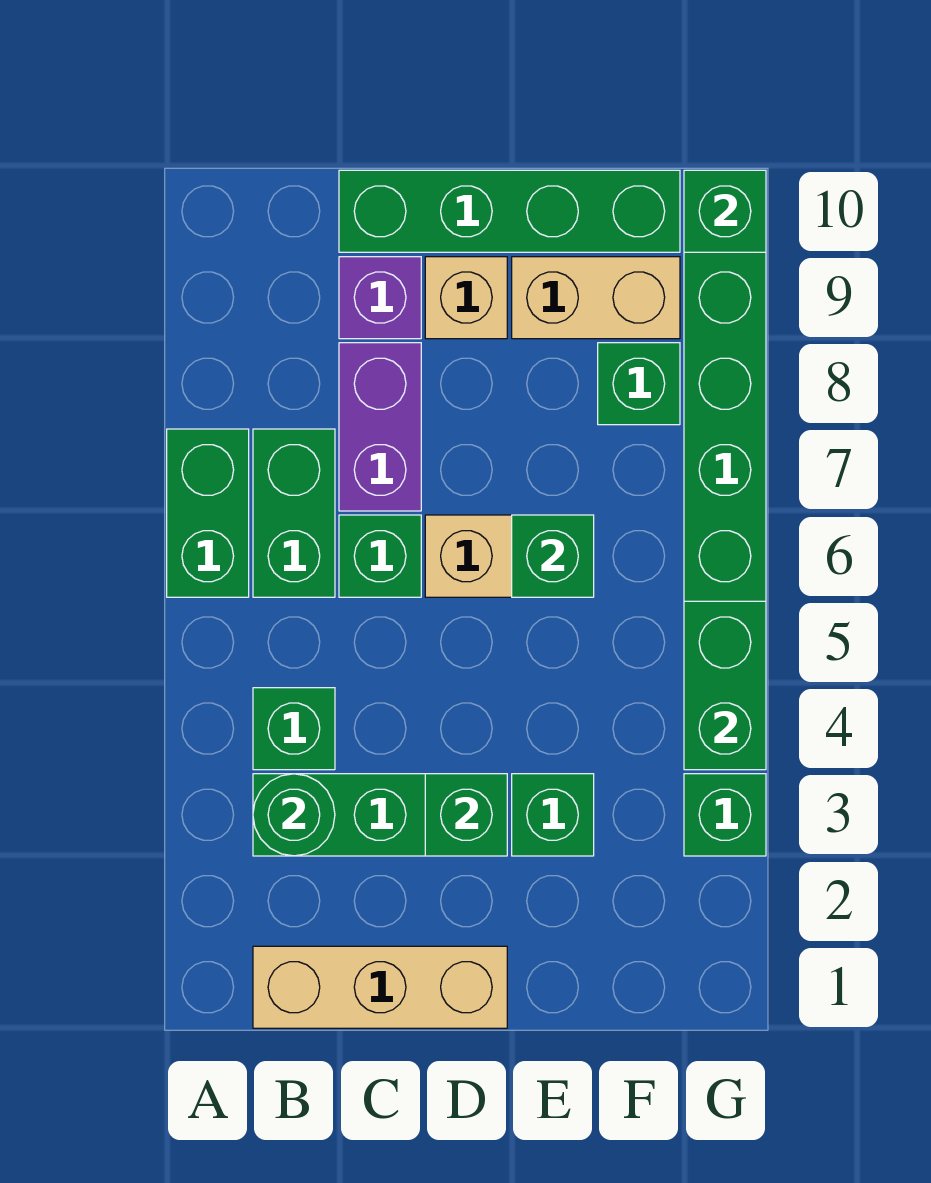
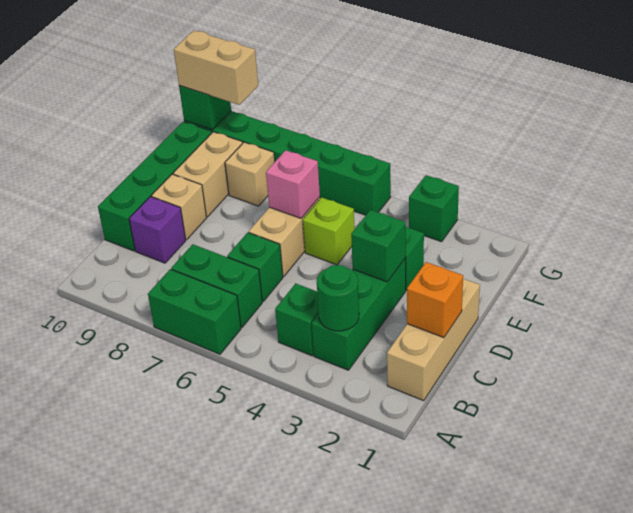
none -> orange 1x1 brick [407,262,463,338]
purple 1x2 brick [339,343,421,511] -> none
none -> lime 1x1 brick [303,197,355,265]
green 1x1 brick [512,515,594,597] -> pink 1x1 brick [266,150,320,218]
green 1x1 brick [598,343,680,425] -> tan 1x1 brick [225,142,275,206]
green 1x2 brick [684,601,766,770] -> none
none -> tan 1x2 brick [174,31,258,105]

